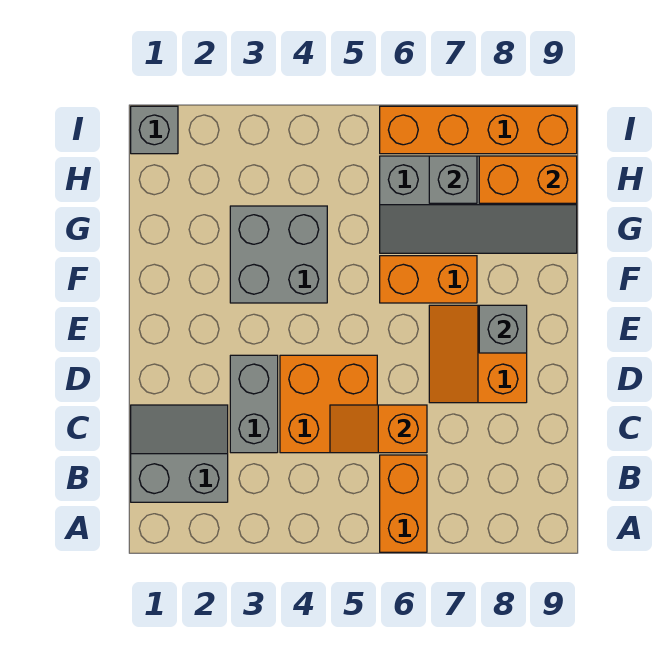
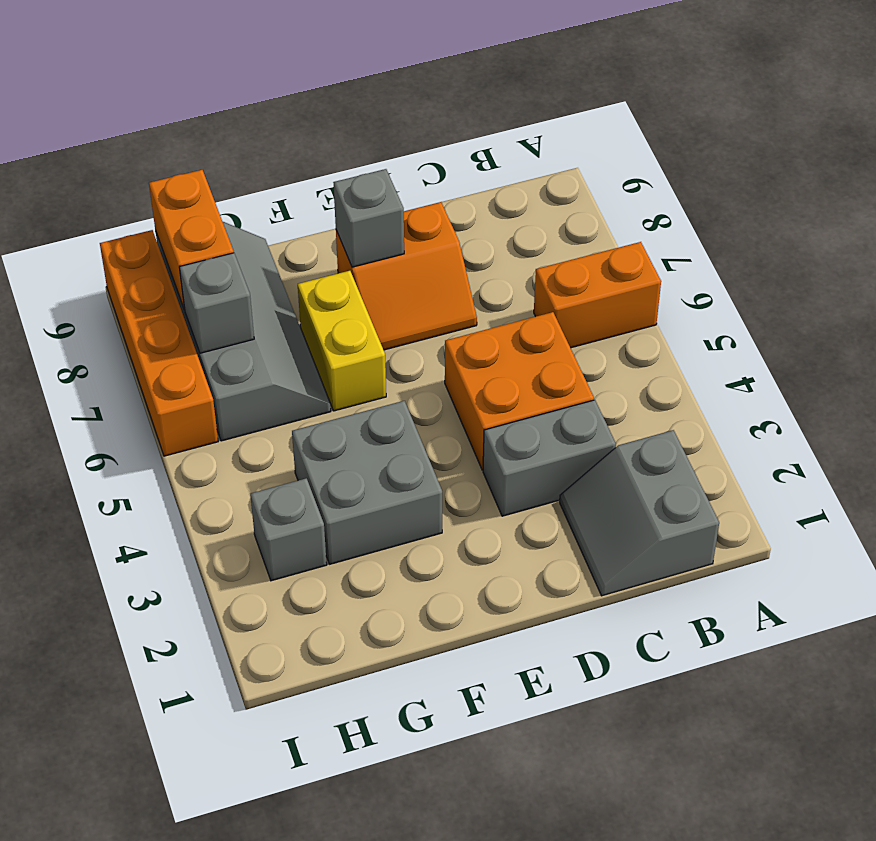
orange 1x2 slope [330,405,427,453] -> none
orange 1x2 brick [380,256,477,303] -> yellow 1x2 brick [298,271,386,411]
grey 1x1 brick [131,106,178,154] -> grey 1x1 brick moved to [250,478,327,581]

